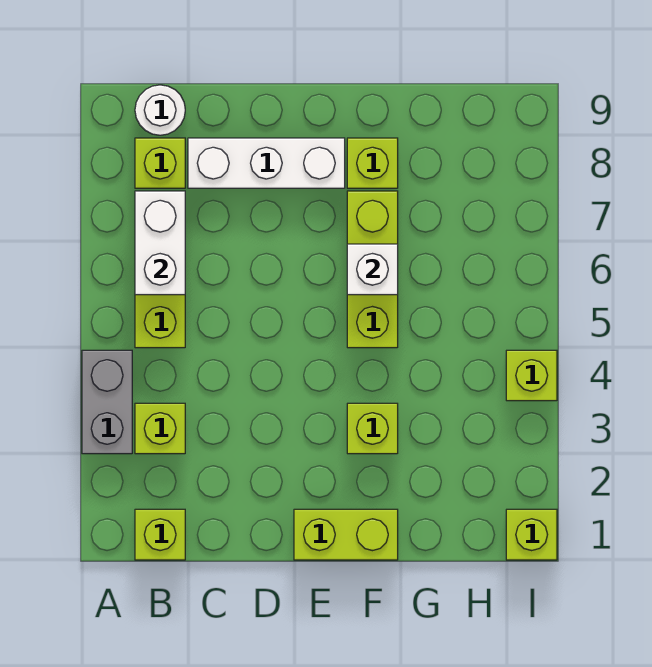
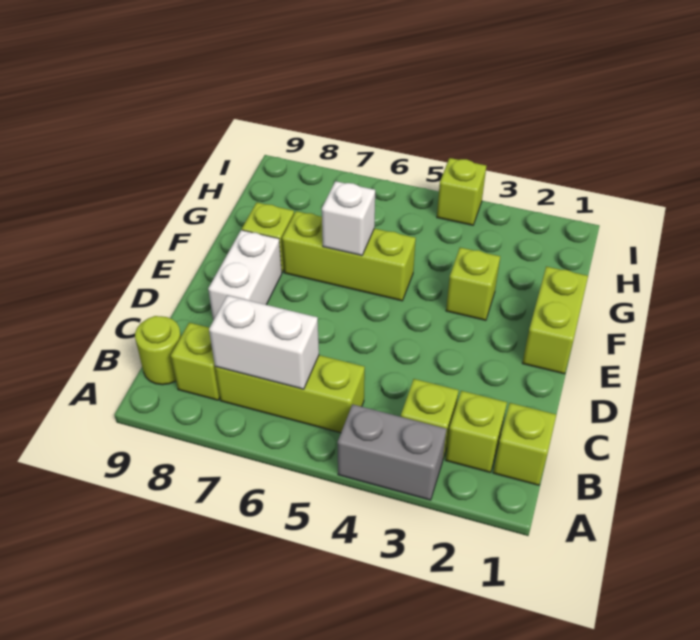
white 1x1 round brick [135,85,185,135] -> lime 1x1 round brick [135,316,181,385]
white 1x3 brick [188,138,345,188] -> white 1x2 brick [208,230,282,321]
lime 1x1 brick [506,509,557,560] -> lime 1x1 brick moved to [446,391,507,472]

